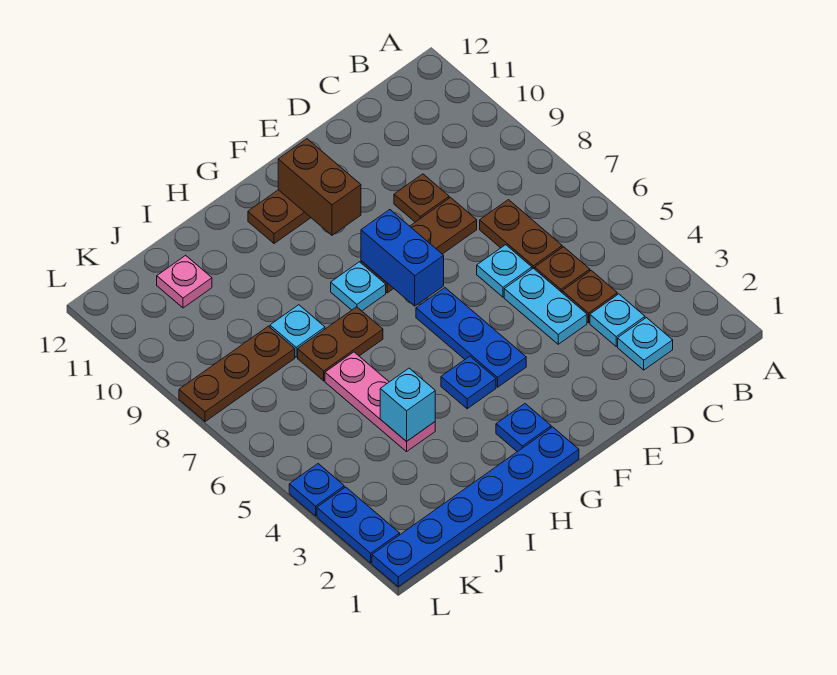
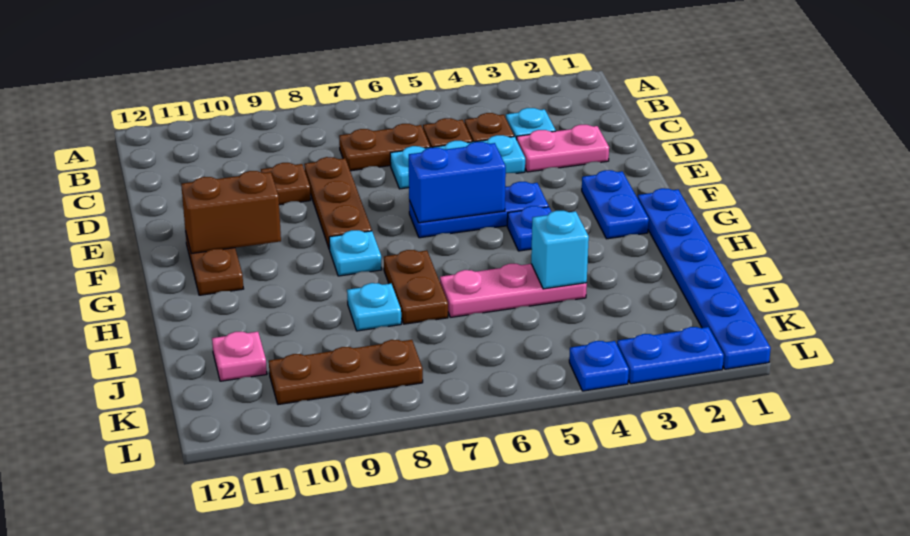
cyan 1x1 plate [618,318,673,370] -> none
none -> pink 1x2 plate [517,125,609,172]
blue 1x2 brick [361,210,444,306] -> blue 1x2 brick moved to [409,142,506,223]
blue 1x1 plate [496,404,551,452] -> blue 1x2 plate [582,170,649,239]
brown 1x3 plate [179,326,295,422] -> brown 1x3 plate turned to [269,340,423,405]

